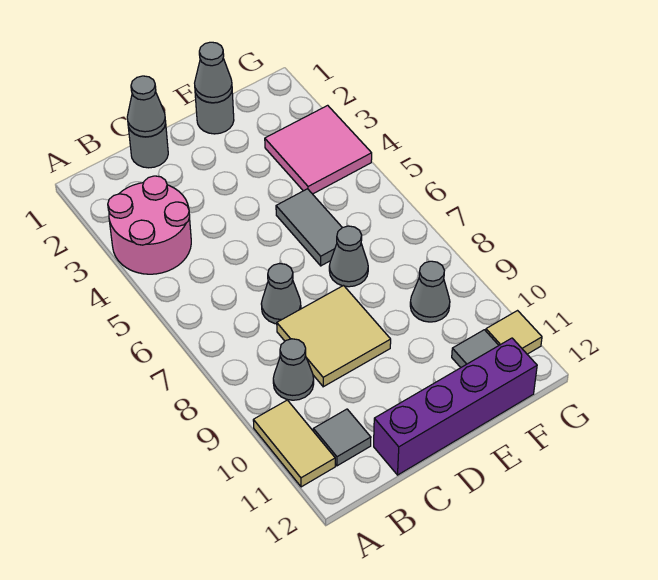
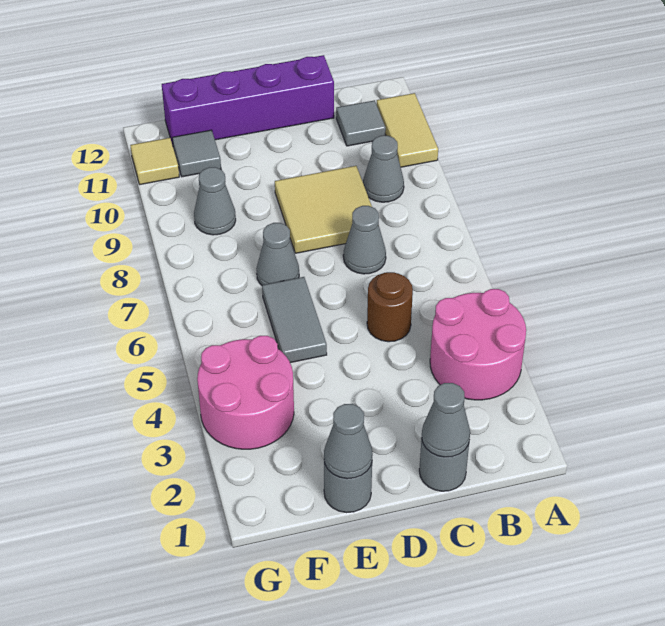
none -> brown 1x1 round brick [367,272,413,342]
pink 2x2 tile [265,105,372,194] -> pink 2x2 round brick [197,336,294,449]

